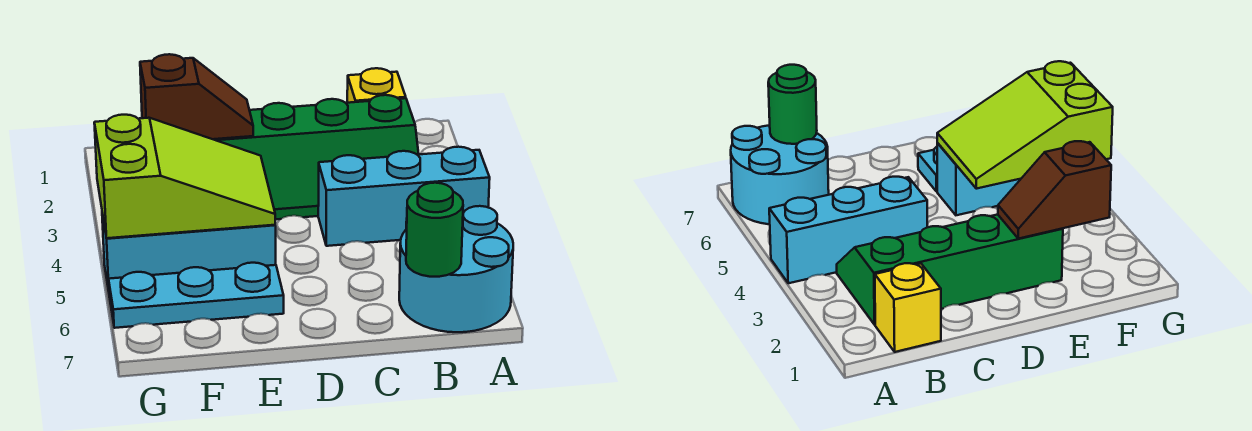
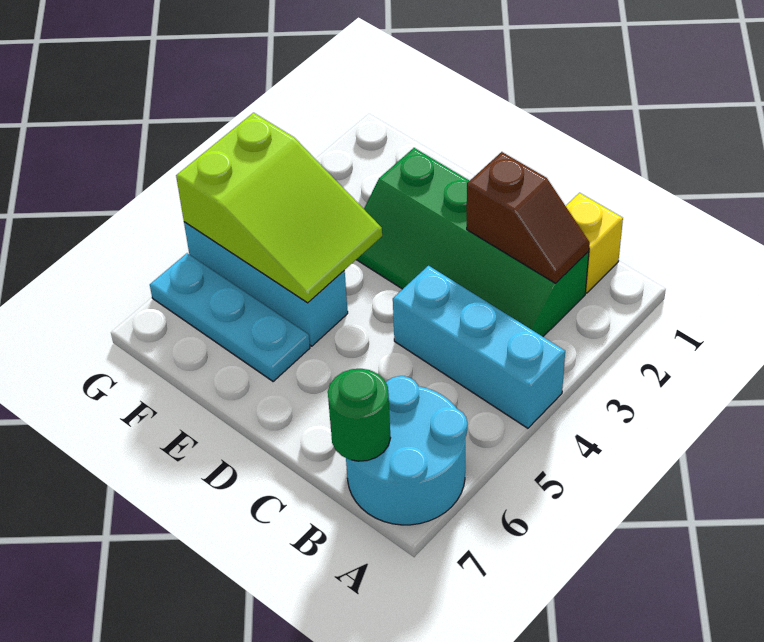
brown 1x2 slope [140,54,253,139] -> brown 1x2 slope moved to [467,152,590,283]

